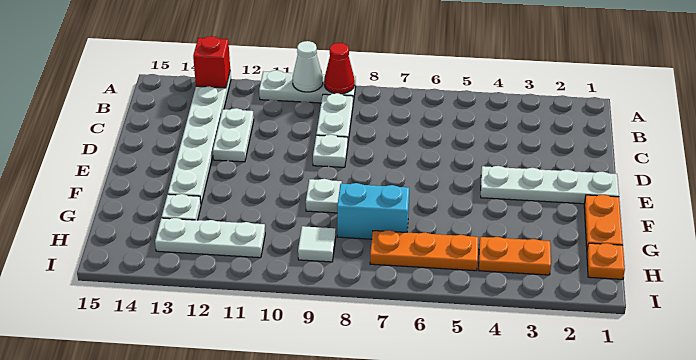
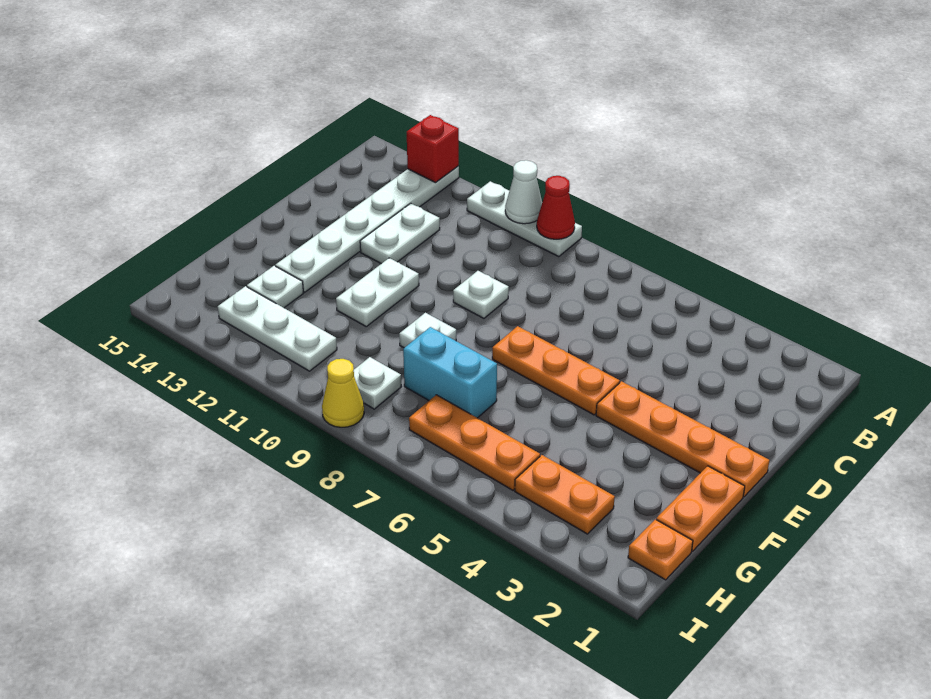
white 1x2 plate [316,93,353,141] -> white 1x2 plate moved to [336,258,419,327]
white 1x4 plate [481,166,619,204] -> orange 1x4 plate [596,381,770,497]
none -> orange 1x3 plate [492,326,620,415]
white 1x1 tile [298,226,336,262] -> white 1x1 plate [354,357,402,409]
none -> yellow 1x1 cone [322,359,364,427]

